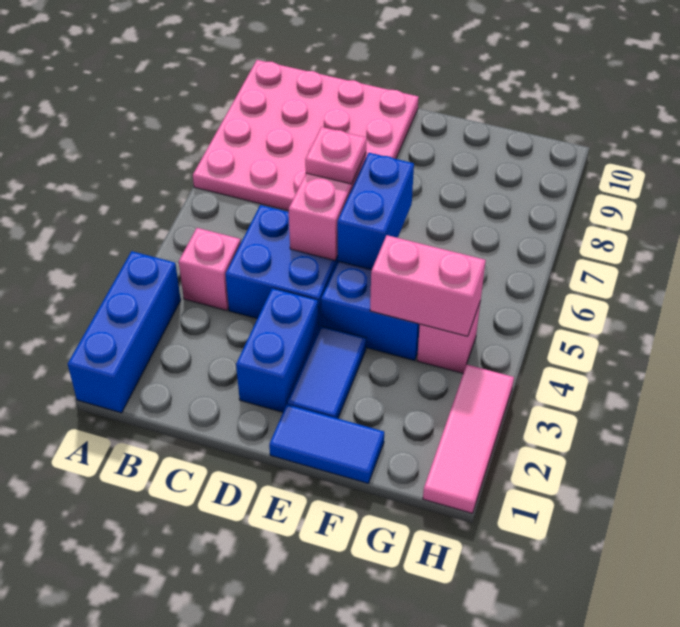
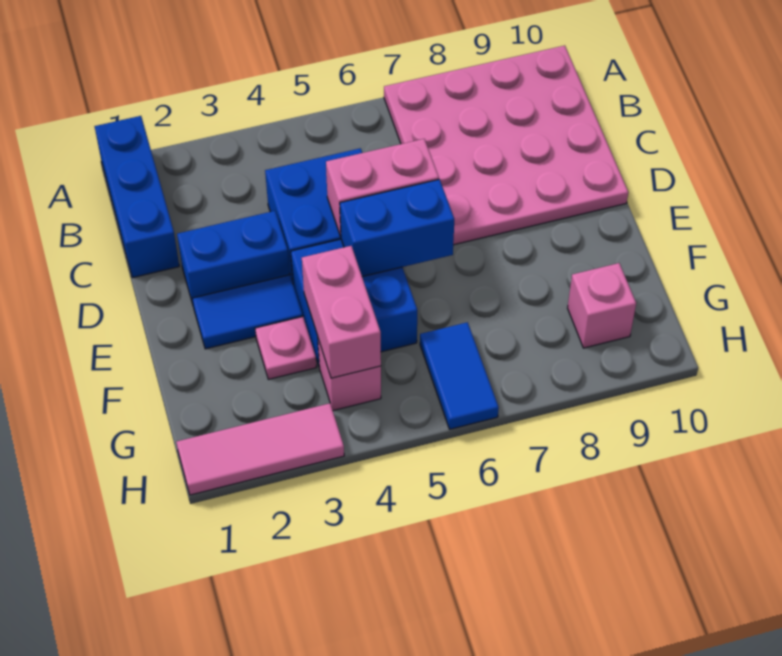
blue 1x3 brick [68,251,181,413] -> blue 1x3 brick turned to [94,116,179,278]
pink 1x1 brick [179,228,241,310] -> pink 1x1 brick moved to [568,263,636,348]
pink 1x1 plate [305,127,367,184] -> pink 1x1 plate moved to [255,317,316,379]
blue 1x2 tile [269,404,384,483] -> blue 1x2 tile moved to [420,322,499,429]

